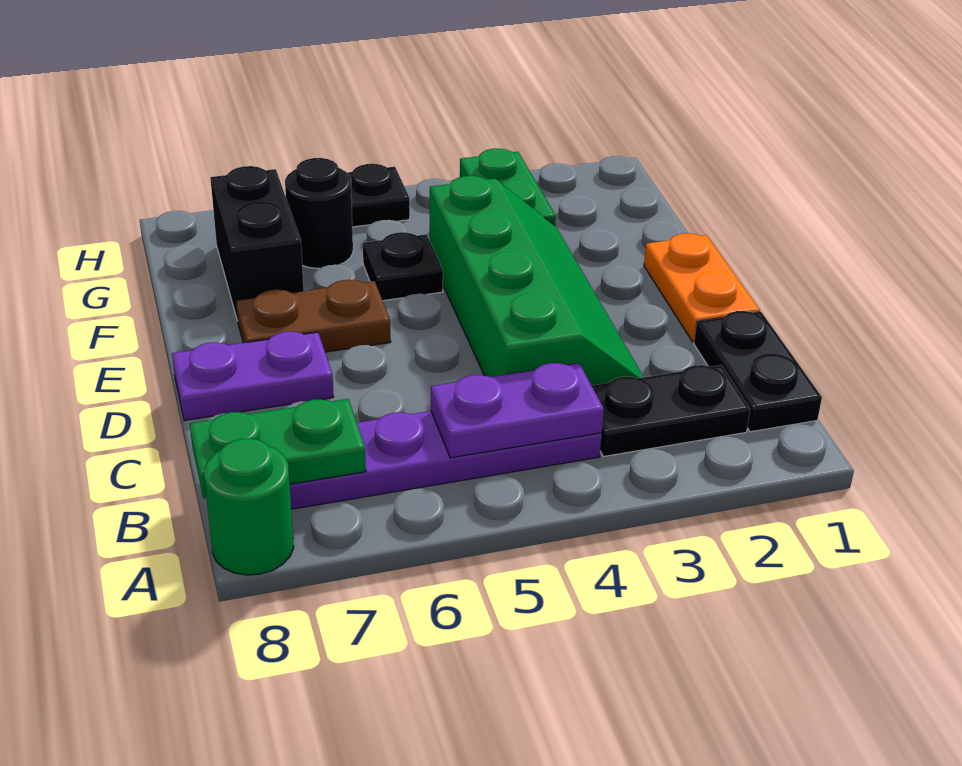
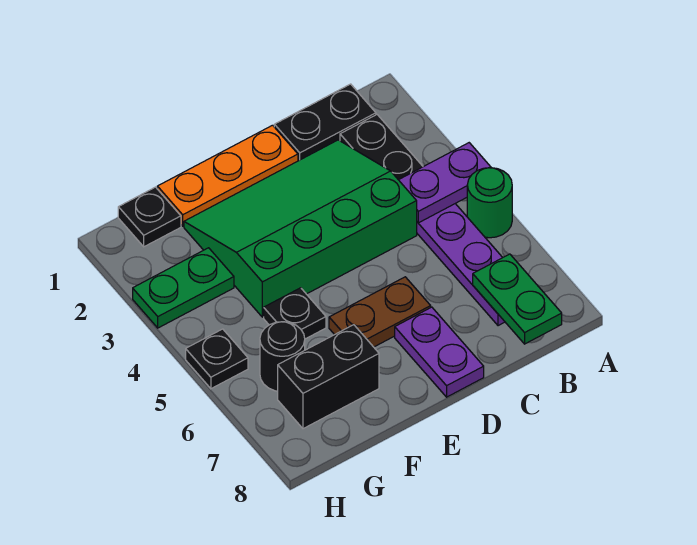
green 1x1 round brick [204,438,294,575] -> green 1x1 round brick moved to [467,168,512,238]
purple 1x2 plate [431,363,604,458] -> purple 1x2 plate turned to [399,143,491,223]
green 2x4 slope [430,176,643,386] -> green 3x4 slope [184,140,417,317]
orange 1x2 plate [644,233,760,342] -> orange 1x3 plate [157,125,298,226]
brown 1x2 plate [236,280,391,352] -> brown 1x2 plate turned to [329,277,431,347]
none -> black 1x1 plate [118,187,181,247]

